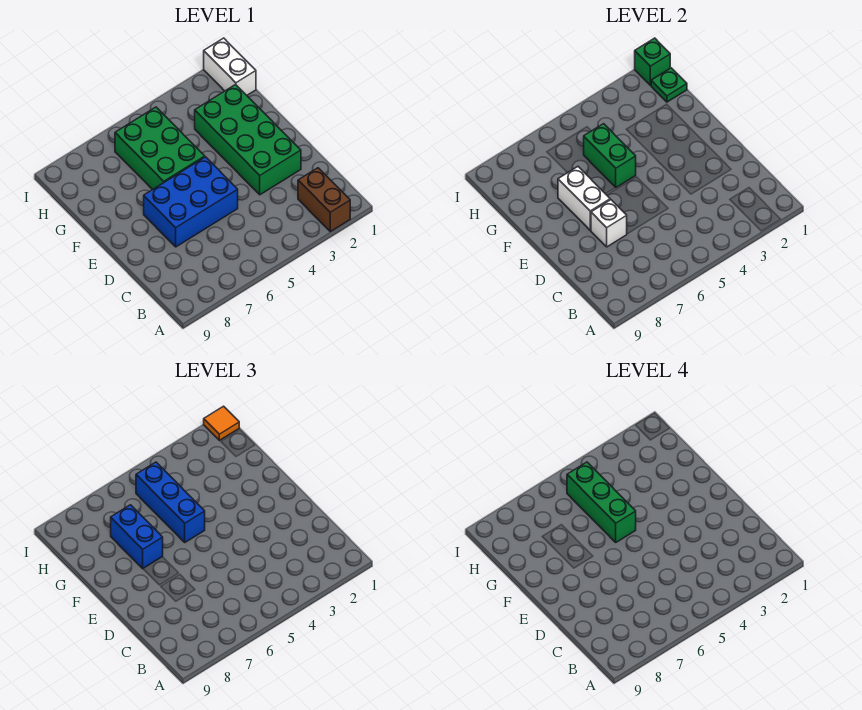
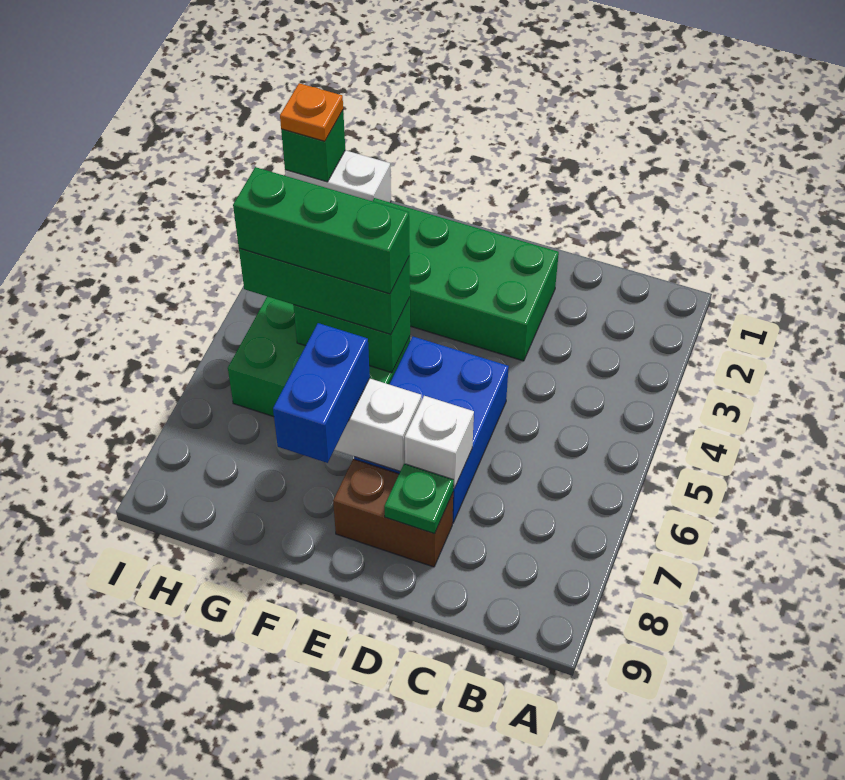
brown 1x2 brick [298,168,350,232] -> brown 1x2 brick moved to [333,459,453,567]
blue 1x3 brick [136,462,205,542] -> green 1x3 brick [239,248,410,335]
blue 1x2 brick [111,505,163,569] -> blue 1x2 brick turned to [273,323,370,463]
green 1x1 plate [651,68,687,102] -> green 1x1 plate moved to [384,464,454,534]
orange 1x1 tile [204,406,239,440] -> orange 1x1 plate [280,83,343,141]

